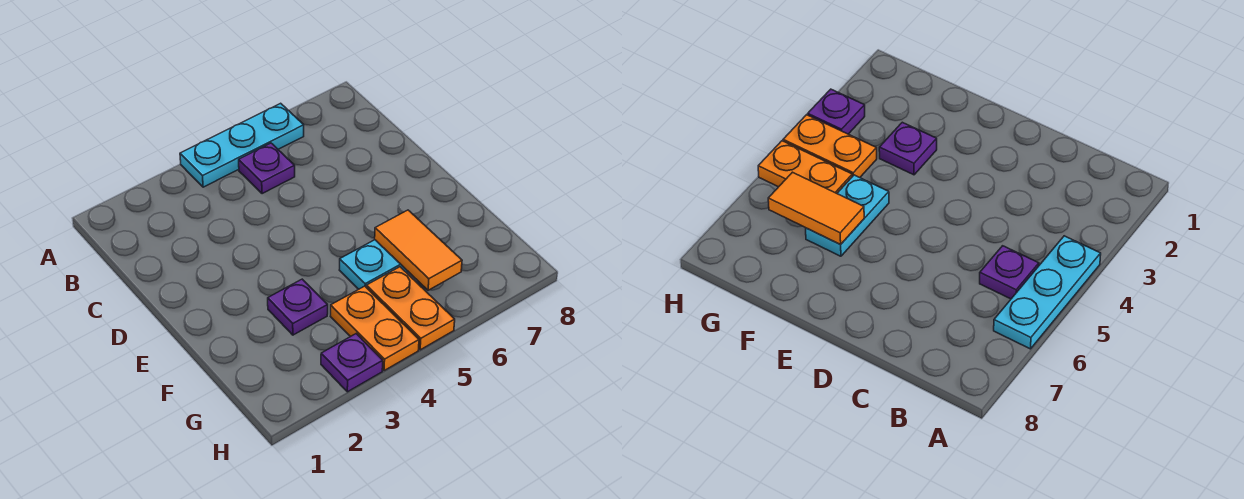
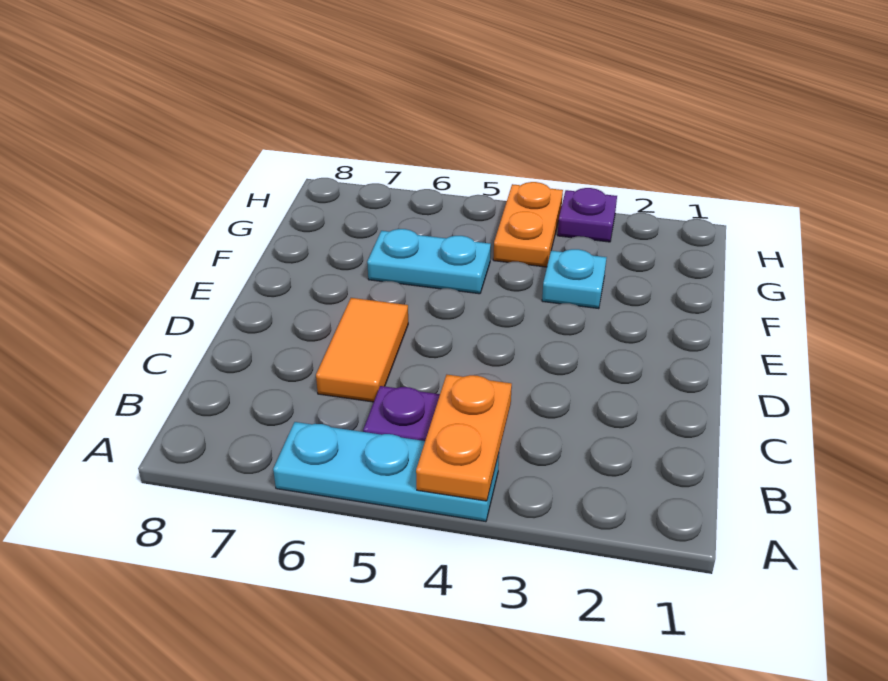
purple 1x1 plate [268,279,328,335] -> cyan 1x1 plate [542,249,607,309]
orange 1x2 tile [375,210,462,290] -> orange 1x2 tile moved to [316,298,408,402]
orange 1x2 plate [366,267,455,350] -> orange 1x2 plate moved to [416,375,512,501]

